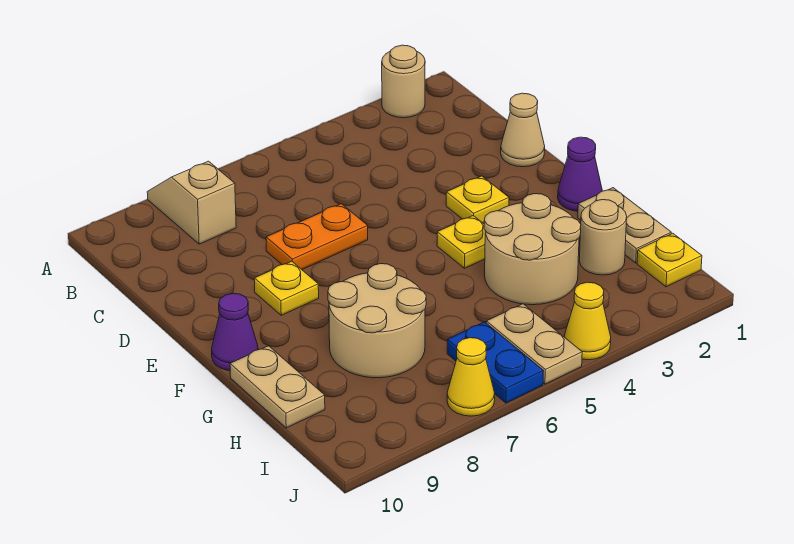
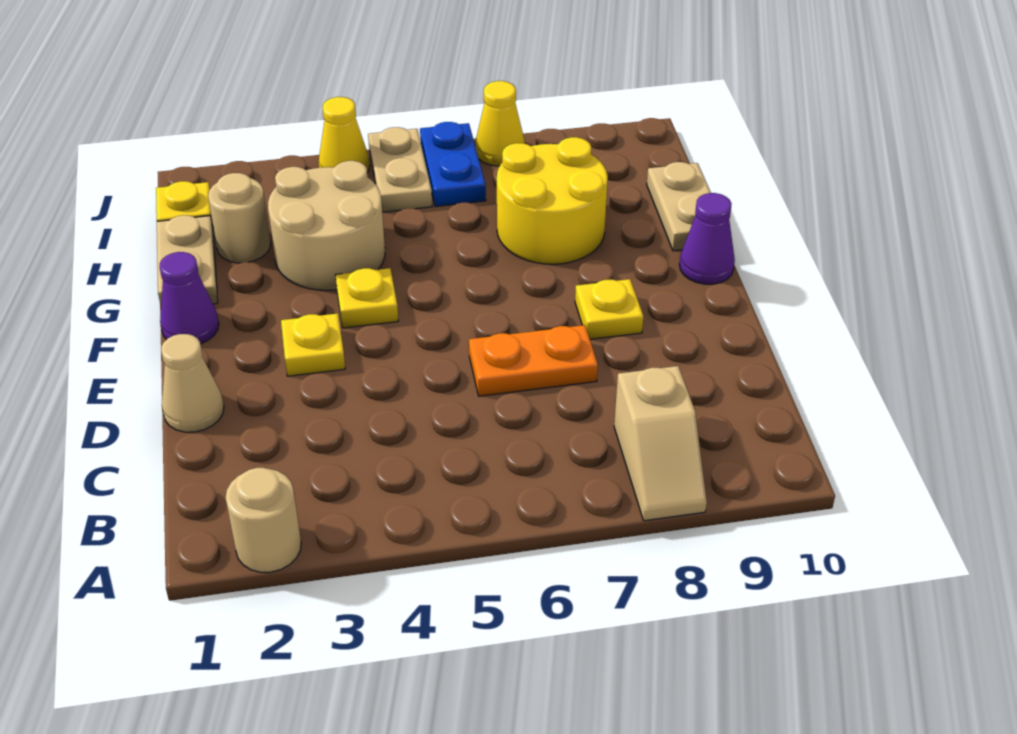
tan 2x2 round brick [328,264,426,378] -> yellow 2x2 round brick [497,137,608,264]

